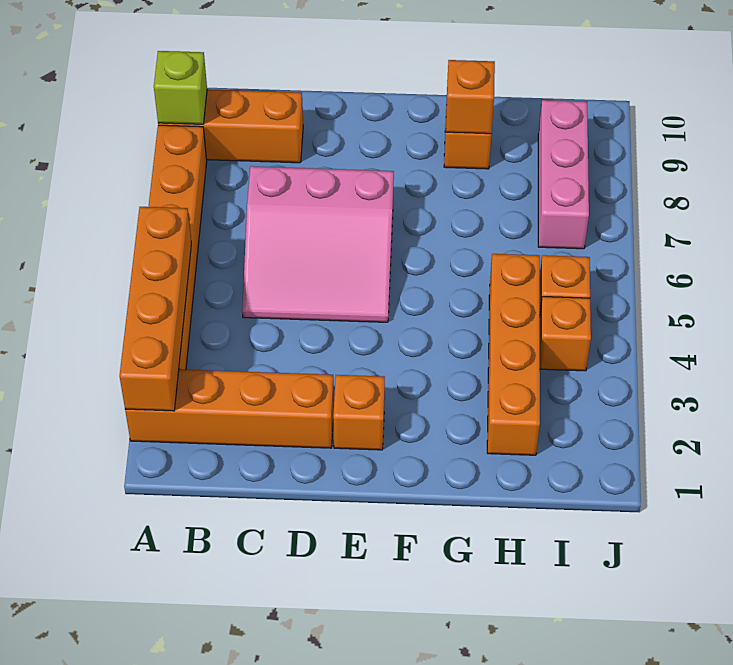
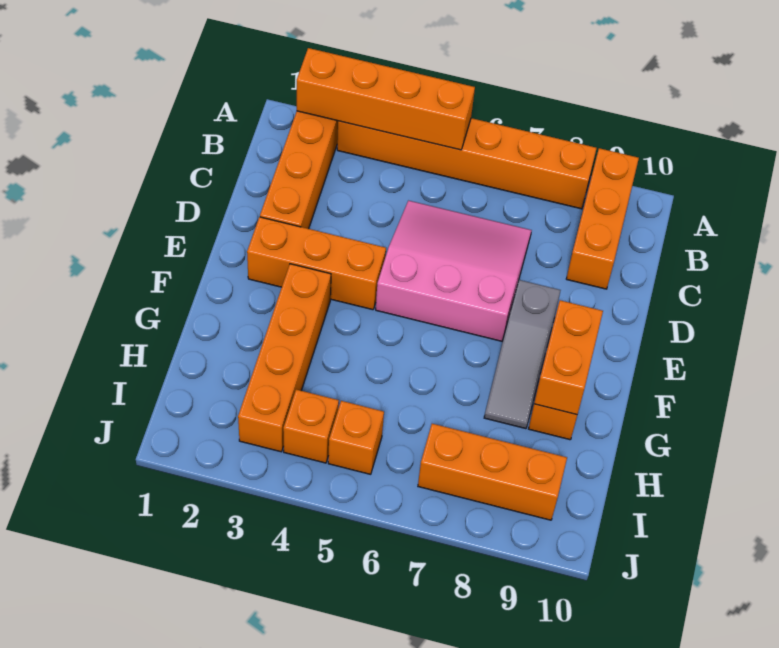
lime 1x1 brick [154,51,207,124] -> none
pink 3x3 slope [242,166,394,322] -> pink 3x3 slope turned to [376,201,532,341]
orange 1x1 brick [333,375,385,450] -> orange 1x3 brick [247,217,386,310]
none -> grey 1x3 slope [484,280,561,429]
orange 1x1 brick [446,60,495,134] -> orange 1x2 brick [534,300,603,415]
orange 1x4 brick [487,254,540,455] -> orange 1x4 brick turned to [238,264,331,452]
pink 1x3 brick [538,100,589,249] -> orange 1x3 brick [418,424,567,520]

